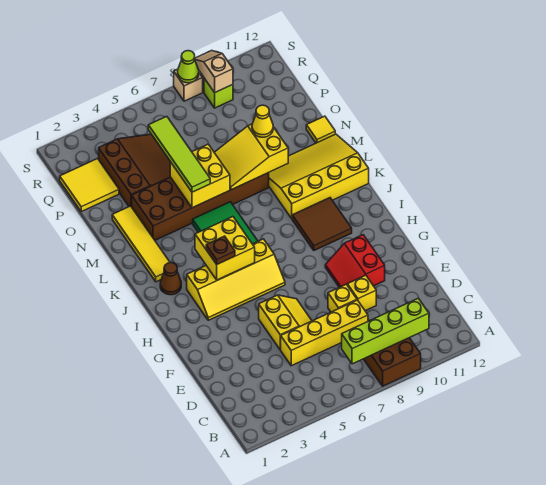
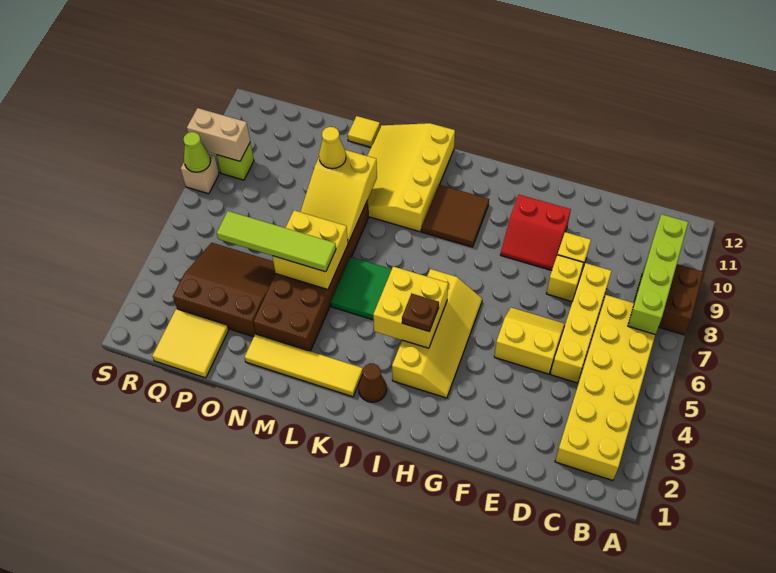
none -> yellow 2x6 brick [555,295,655,481]
tan 1x2 slope [195,51,233,93] -> tan 1x2 brick [187,108,250,161]

